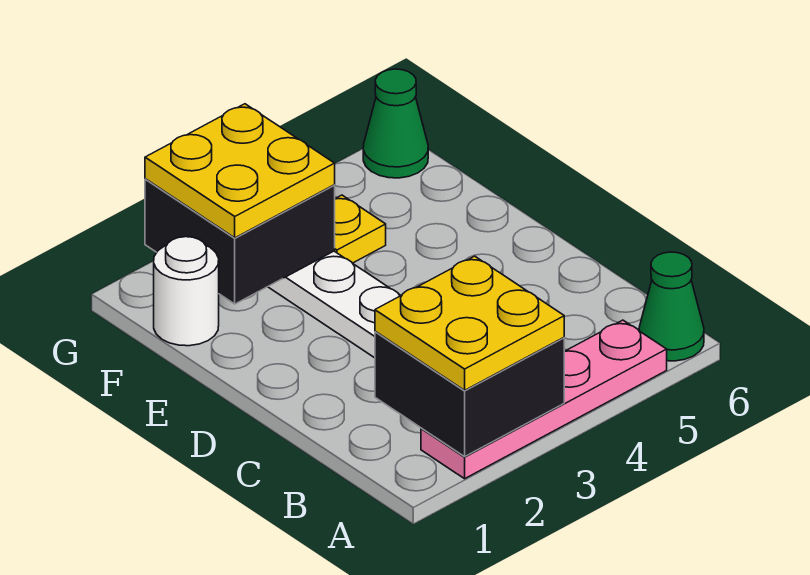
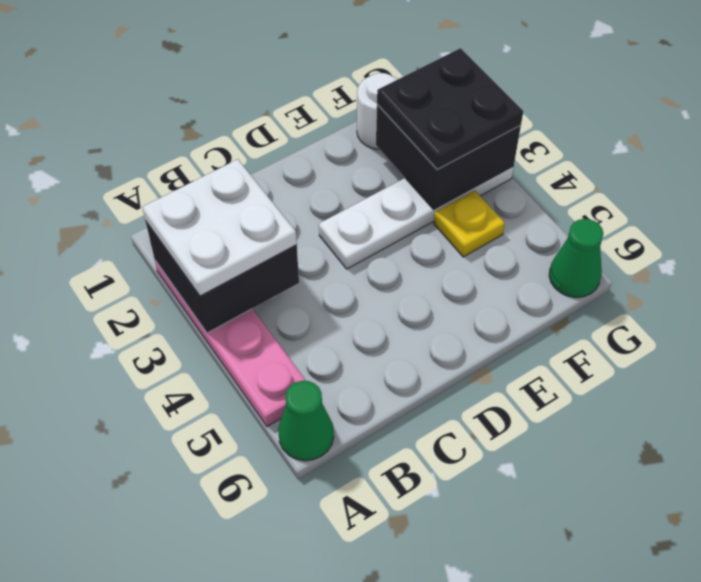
yellow 2x2 plate [375,256,564,390] -> white 2x2 plate [142,159,297,296]
yellow 2x2 plate [145,104,335,238] -> black 2x2 plate [377,48,523,170]

